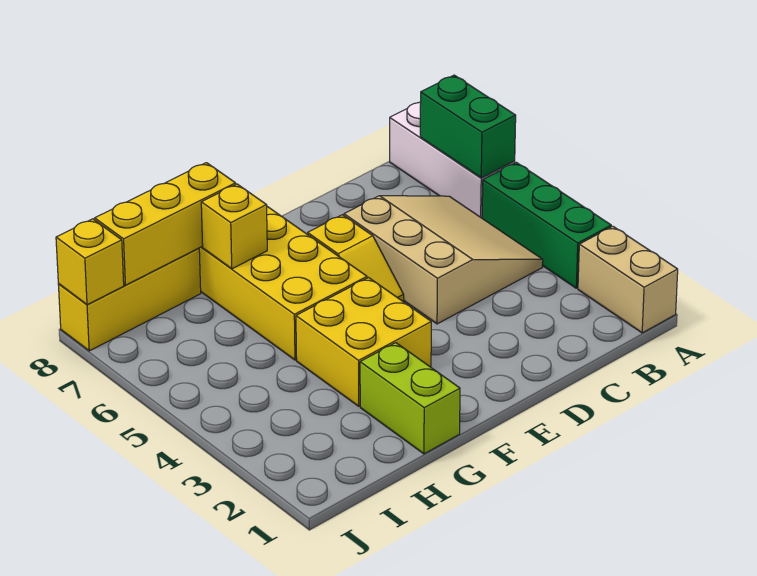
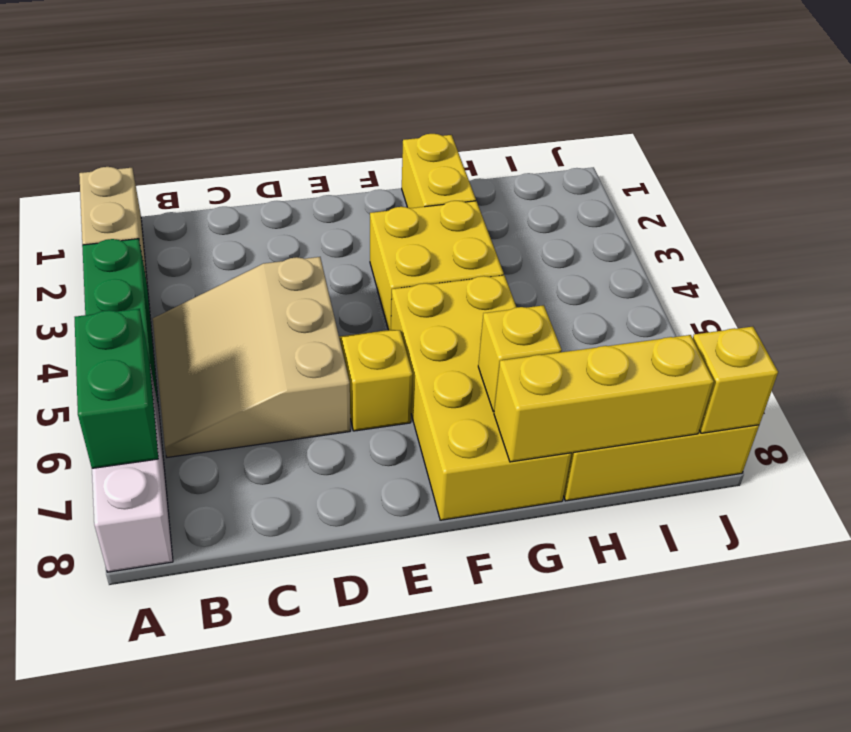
lime 1x2 brick [360,343,460,454] -> yellow 1x2 brick [402,134,476,208]

